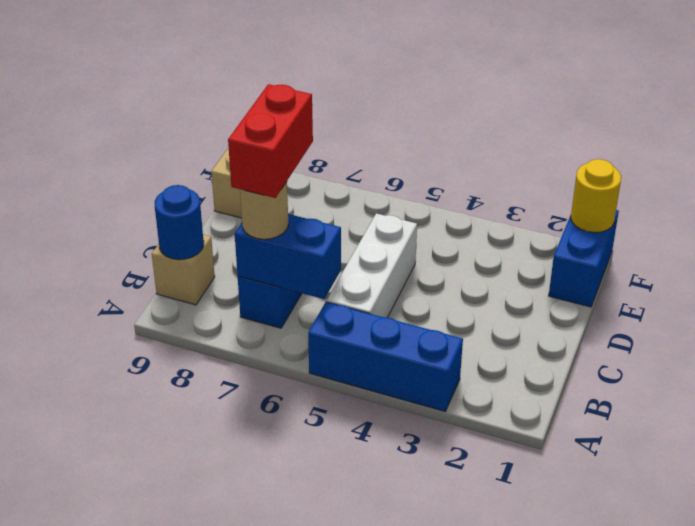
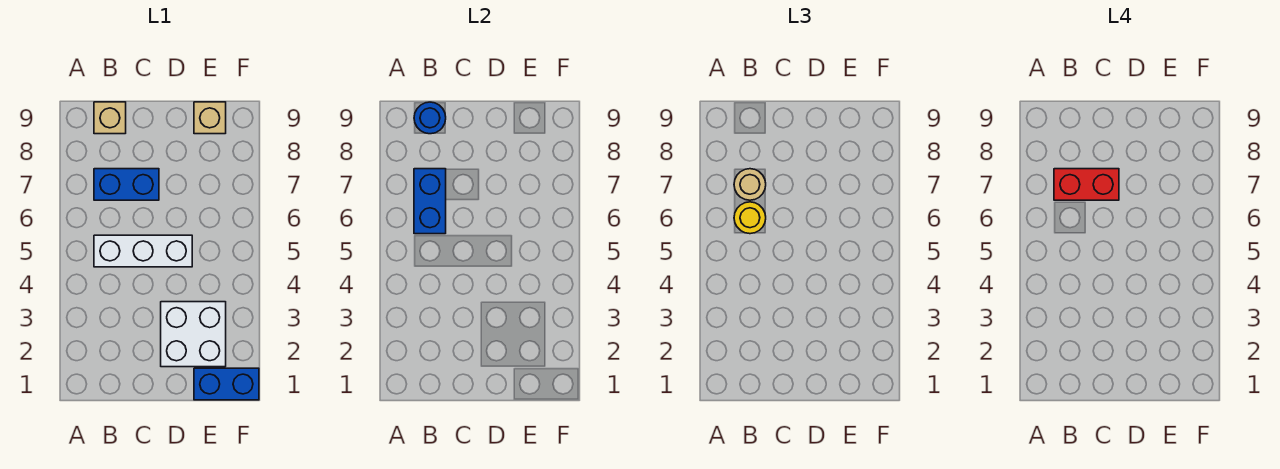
blue 1x3 brick [308,302,463,411] -> none
none -> white 2x2 brick [161,302,226,367]
yellow 1x1 round brick [571,159,621,233] -> yellow 1x1 round brick moved to [734,202,766,234]

